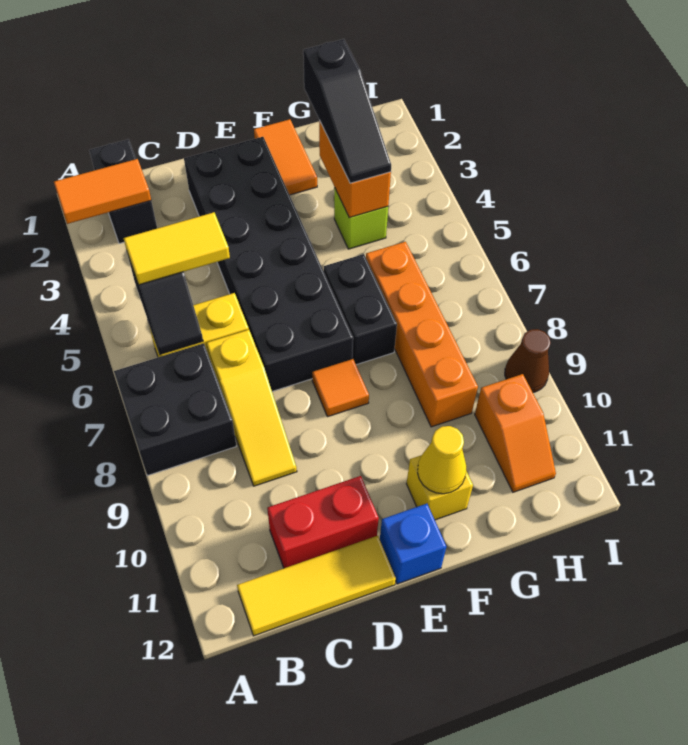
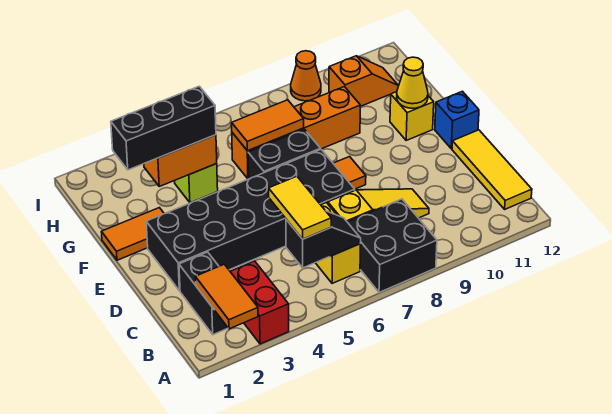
black 1x2 brick [89,139,157,244] -> black 1x2 brick turned to [179,252,228,335]
red 1x2 brick [267,476,379,568] -> red 1x2 brick moved to [230,261,289,344]
black 1x3 slope [303,39,391,183] -> black 1x3 brick [111,86,216,170]
none -> orange 1x2 tile [232,100,304,151]
brown 1x1 cone [505,329,551,392] -> orange 1x1 cone [291,51,321,101]

